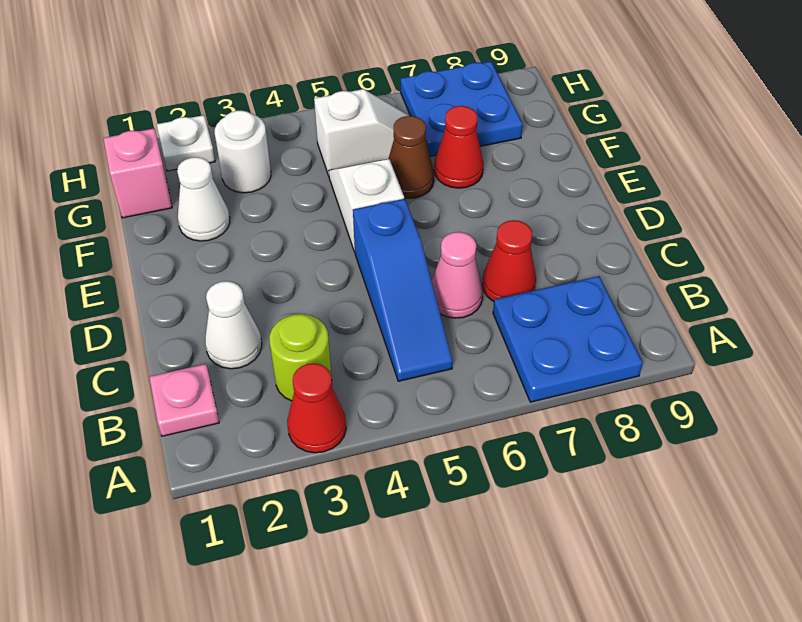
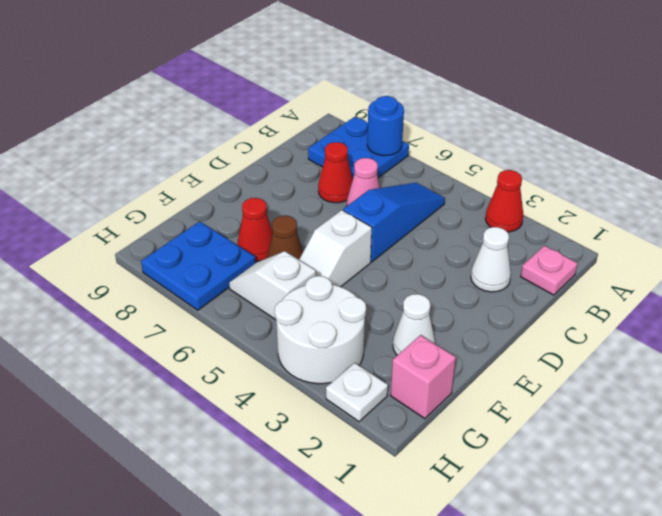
none -> blue 1x1 round brick [367,96,404,156]
lime 1x1 round brick [269,314,332,401] -> none
white 1x1 round brick [215,110,271,193] -> white 2x2 round brick [275,276,366,384]

